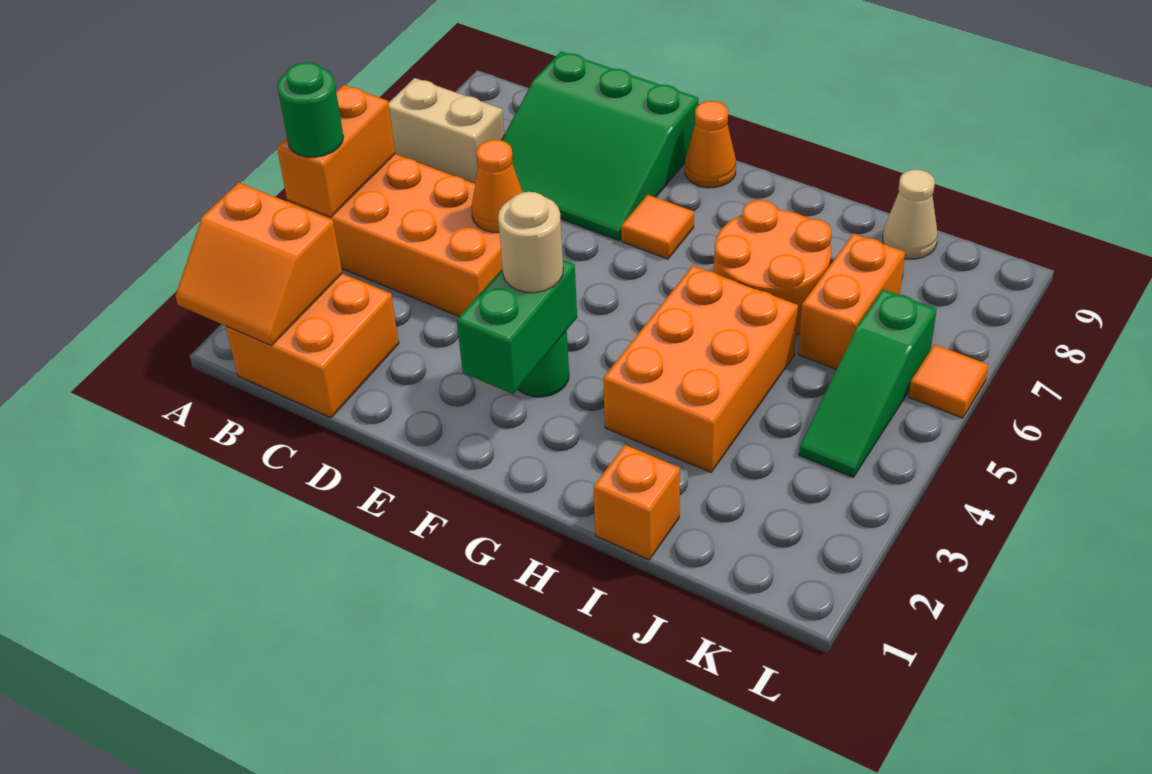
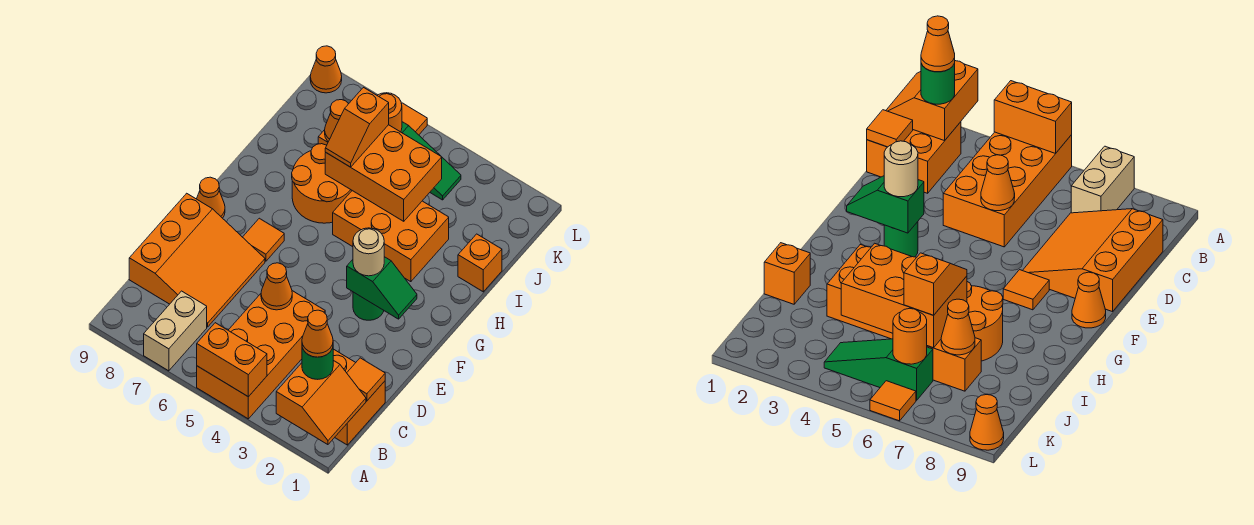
green 1x1 round brick [277,62,344,157] -> green 1x1 round brick moved to [302,348,333,379]
none -> orange 1x1 cone [302,310,333,357]
none -> orange 1x1 tile [347,358,385,401]
green 3x3 slope [502,51,698,241] -> orange 3x3 slope [129,193,265,327]
green 1x2 brick [457,260,577,394] -> green 1x2 slope [347,257,417,319]
none -> orange 2x3 brick [325,125,442,221]
none -> orange 1x2 slope [325,88,389,167]
none -> orange 1x1 cone [325,100,348,142]
tan 1x1 cone [883,169,938,259] -> none
none -> orange 1x1 round brick [377,93,402,132]
none -> orange 1x1 cone [310,46,342,93]

